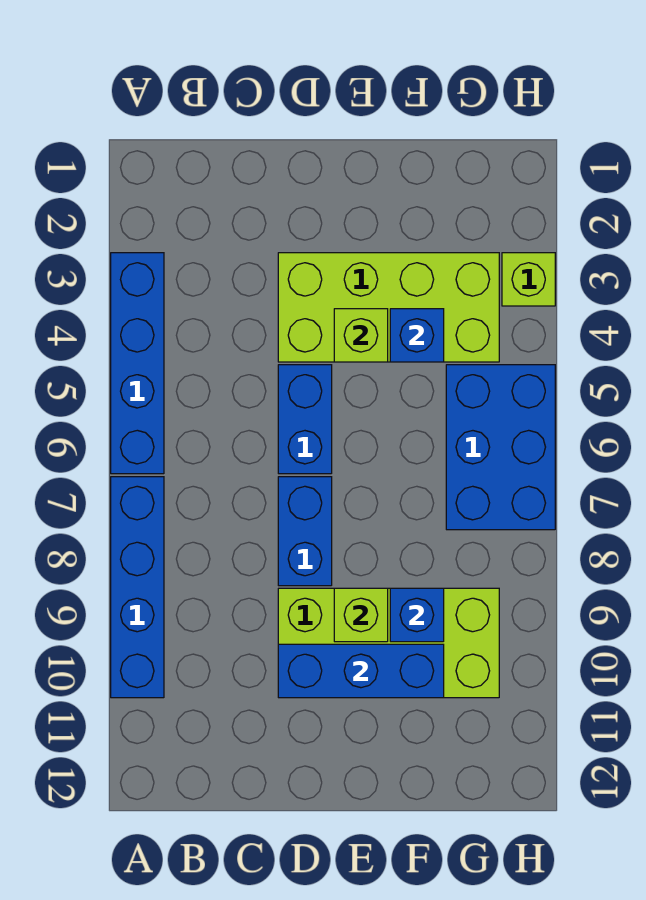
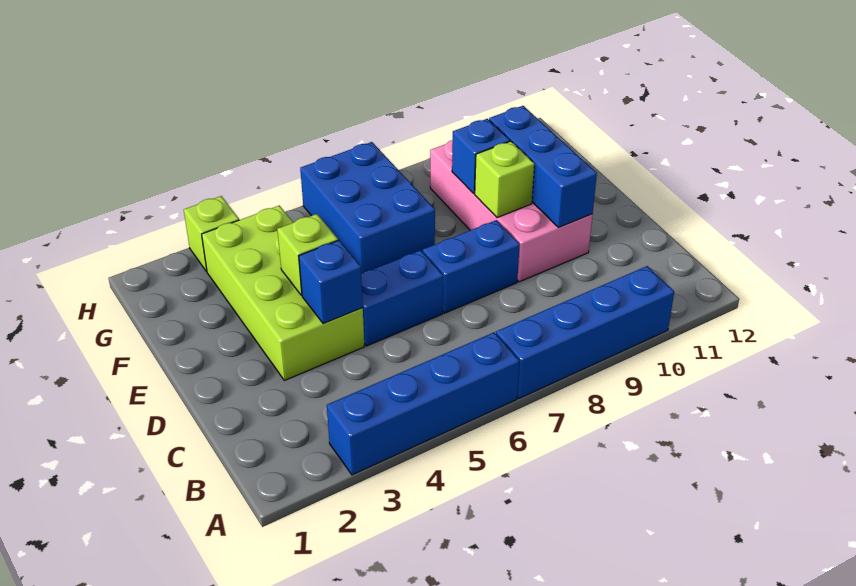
lime 2x4 brick [278,588,499,698] -> pink 2x4 brick [430,140,593,282]
blue 1x1 brick [390,309,444,362] -> blue 1x1 brick moved to [299,240,363,324]
blue 2x3 brick [446,365,555,530] -> blue 2x3 brick turned to [300,142,435,274]

